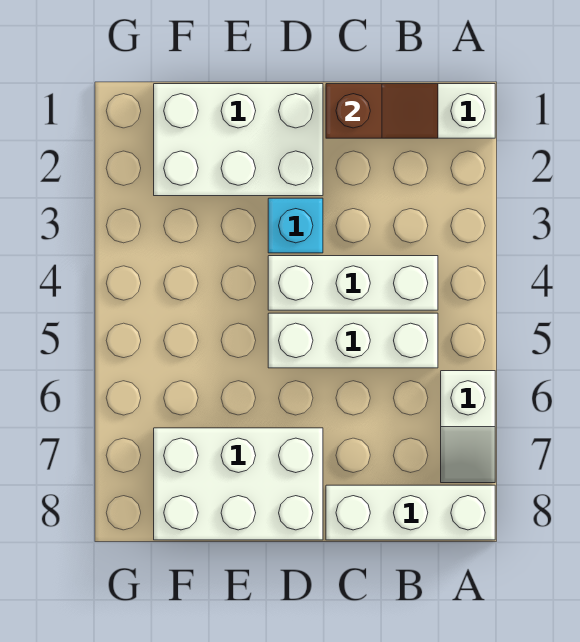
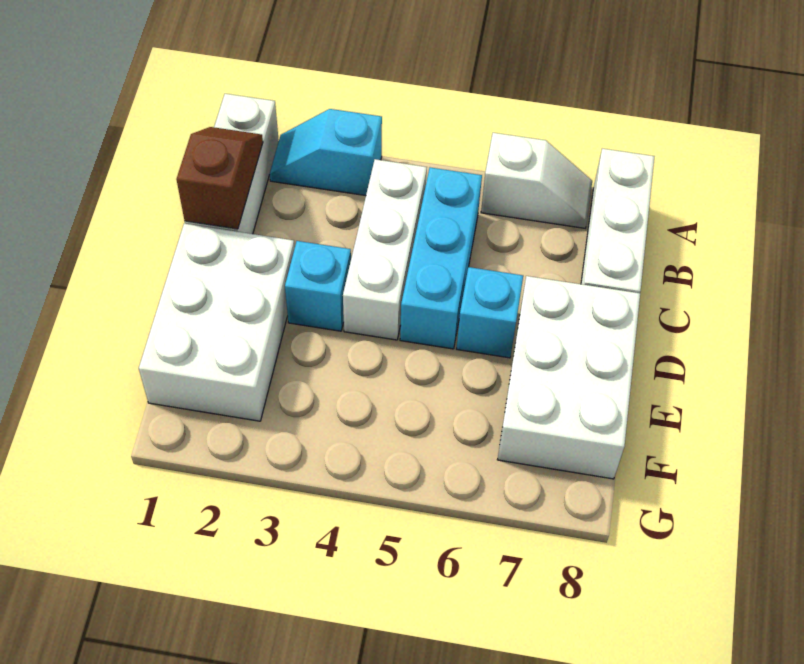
none -> cyan 1x2 slope [270,109,382,196]
white 1x3 brick [268,313,438,368] -> cyan 1x3 brick [400,167,482,349]
none -> cyan 1x1 brick [457,267,523,358]

